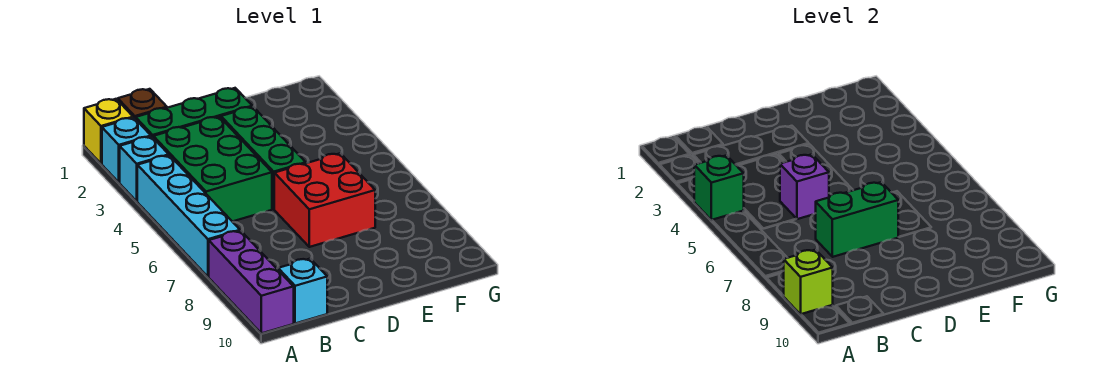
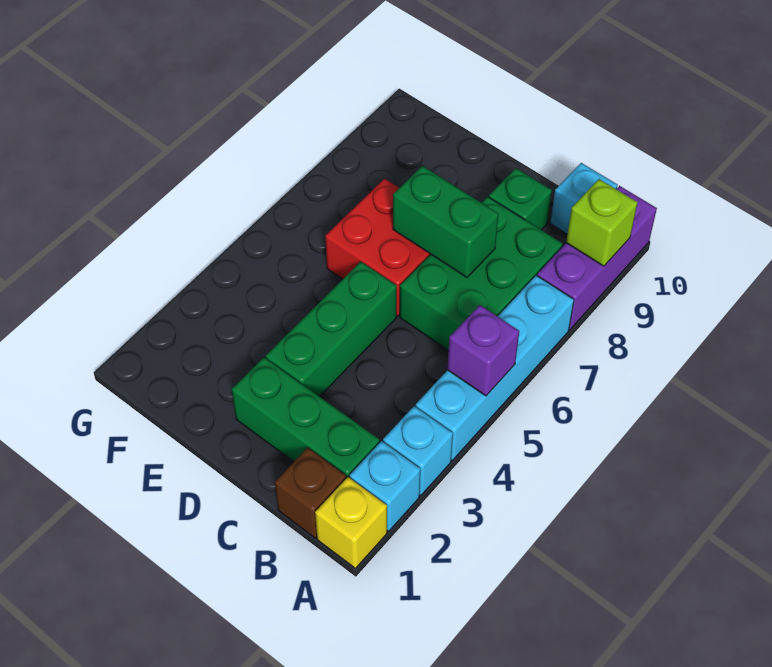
green 1x1 brick [694,155,744,220] -> green 1x1 brick moved to [489,168,552,230]
green 2x3 brick [153,117,272,222] -> green 2x3 brick moved to [400,197,563,351]
purple 1x1 brick [780,154,829,219] -> purple 1x1 brick moved to [447,305,519,396]

